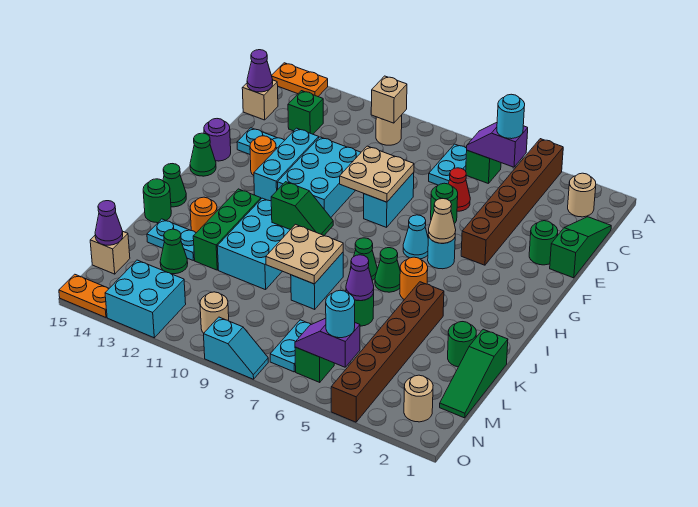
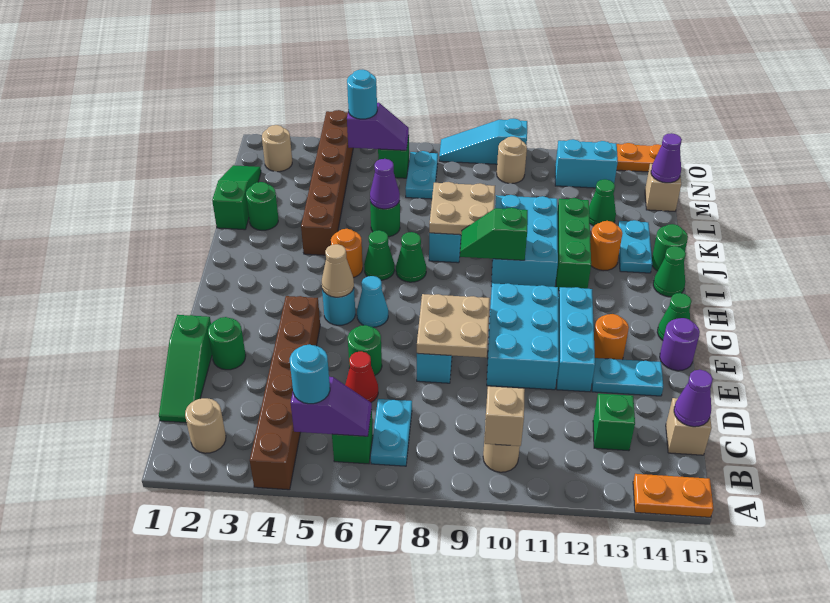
cyan 1x2 plate [147,219,196,260] -> cyan 1x2 plate turned to [618,220,652,273]
cyan 2x2 brick [105,260,186,338] -> cyan 1x2 brick [555,139,618,188]
cyan 1x2 slope [204,317,268,379] -> cyan 1x3 slope [439,118,527,164]

